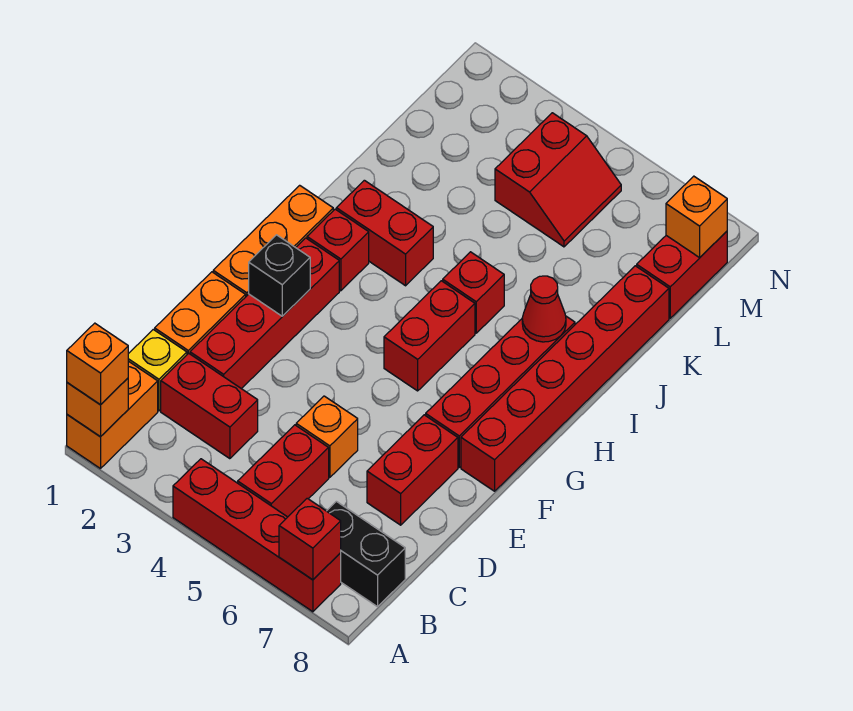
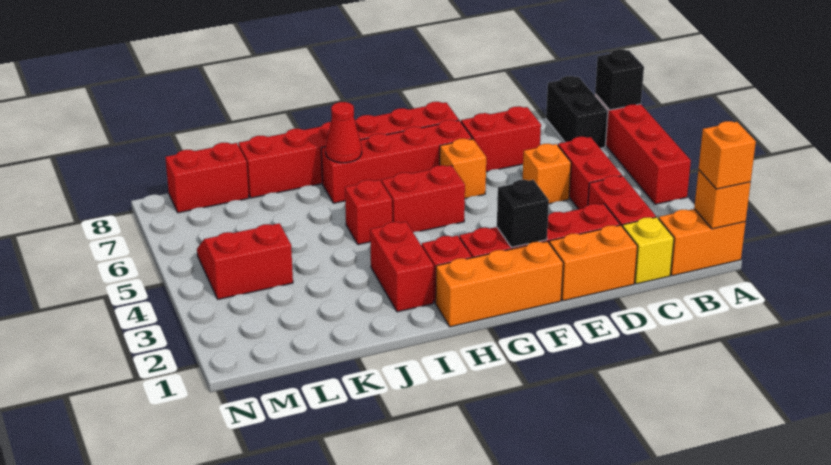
red 1x1 brick [279,498,341,580] -> black 1x1 brick [595,49,644,110]
red 1x2 brick [238,425,329,517] -> red 1x2 brick turned to [558,137,622,209]
orange 1x1 brick [666,176,727,258] -> orange 1x1 brick moved to [440,139,486,198]

